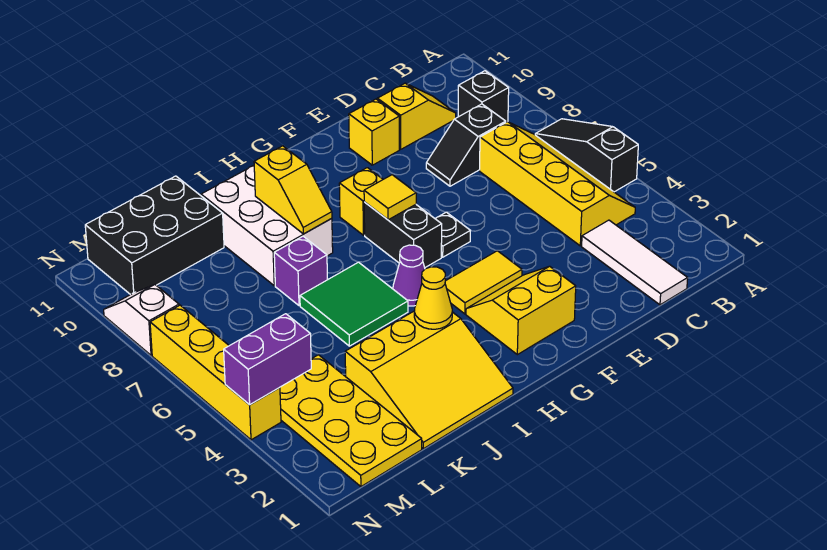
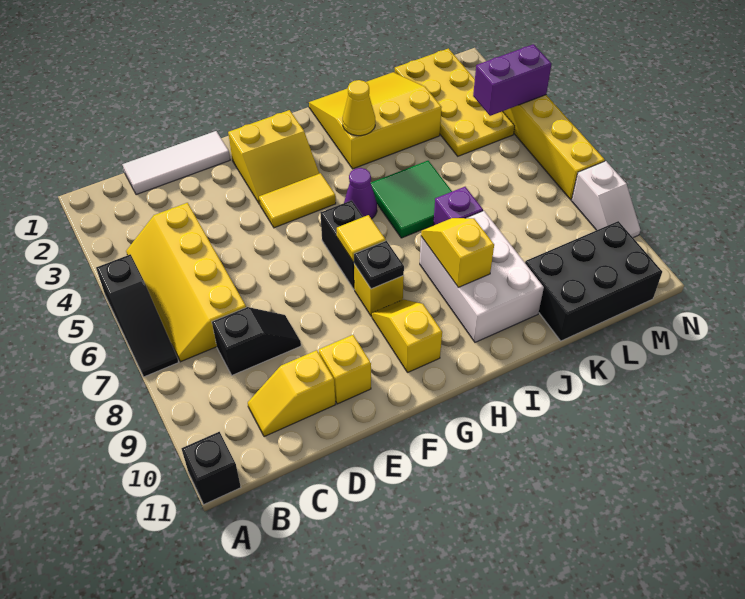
black 1x1 brick [458,71,509,122] -> black 1x1 brick moved to [181,432,241,504]
white 1x3 tile [582,220,688,305] -> white 1x3 tile turned to [122,131,230,195]
black 1x1 plate [435,212,470,257] -> black 1x1 plate moved to [354,241,404,289]
none -> yellow 1x2 slope [372,299,442,372]

